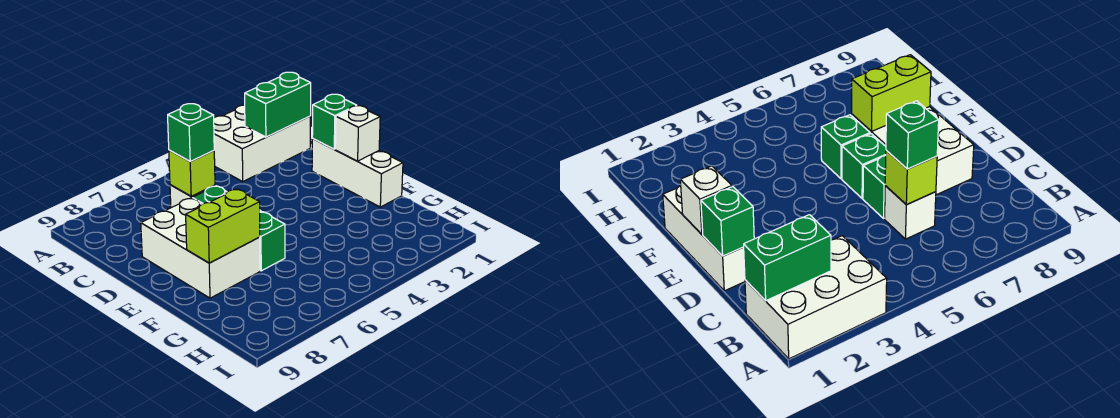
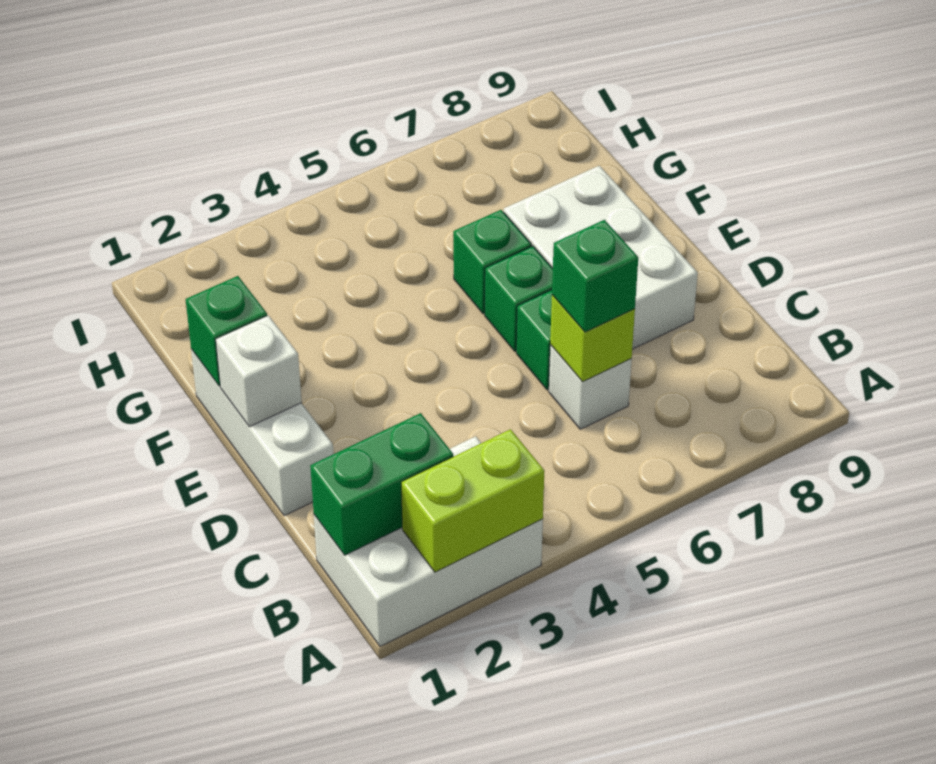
green 1x1 brick [312,94,356,149] -> green 1x1 brick moved to [186,276,267,386]
lime 1x2 brick [186,189,260,263] -> lime 1x2 brick moved to [401,429,544,572]

